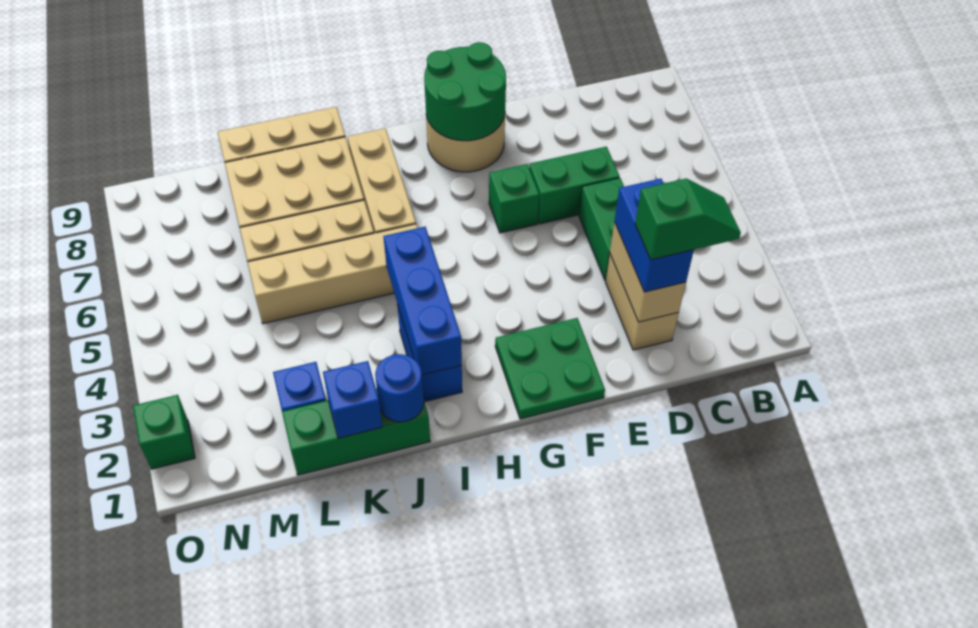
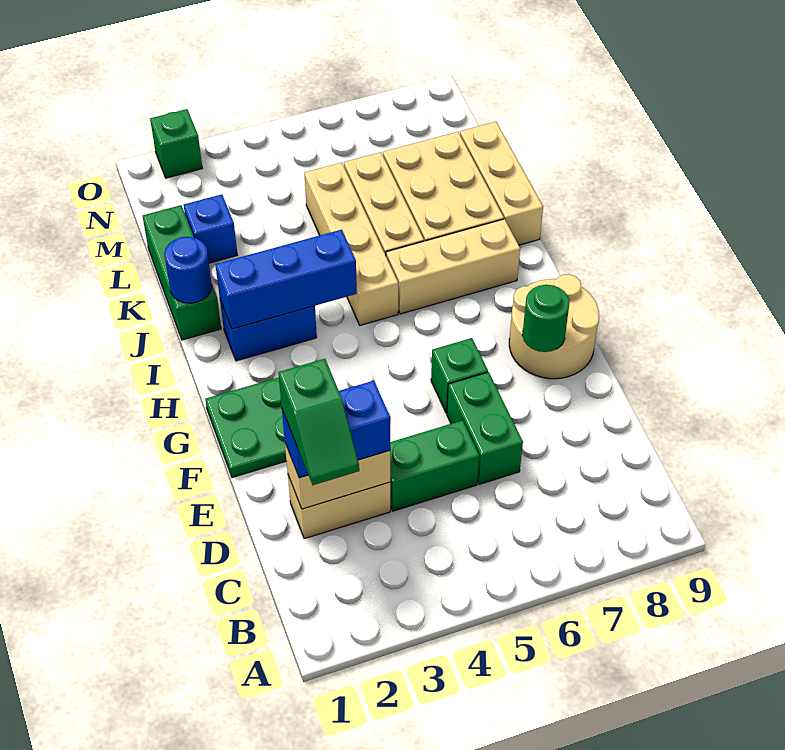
green 2x2 round brick [424,42,506,141] -> green 1x1 round brick [522,285,570,352]
blue 1x1 brick [323,361,382,438] -> none

